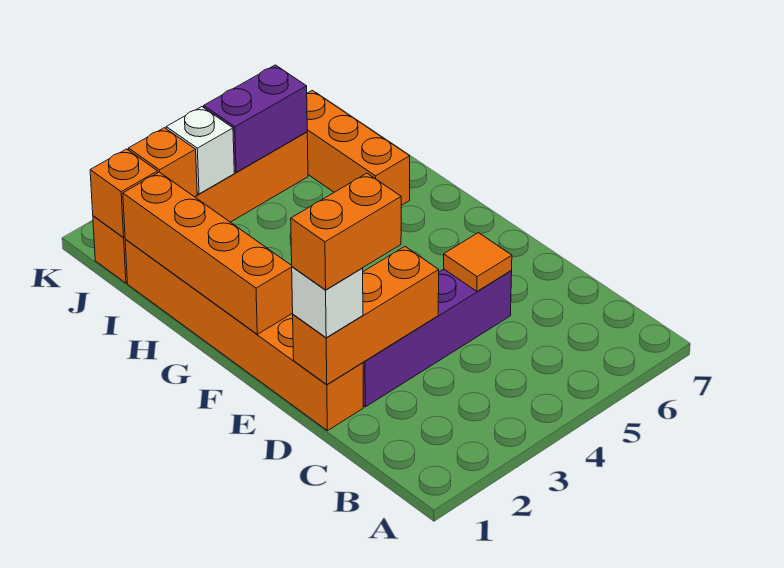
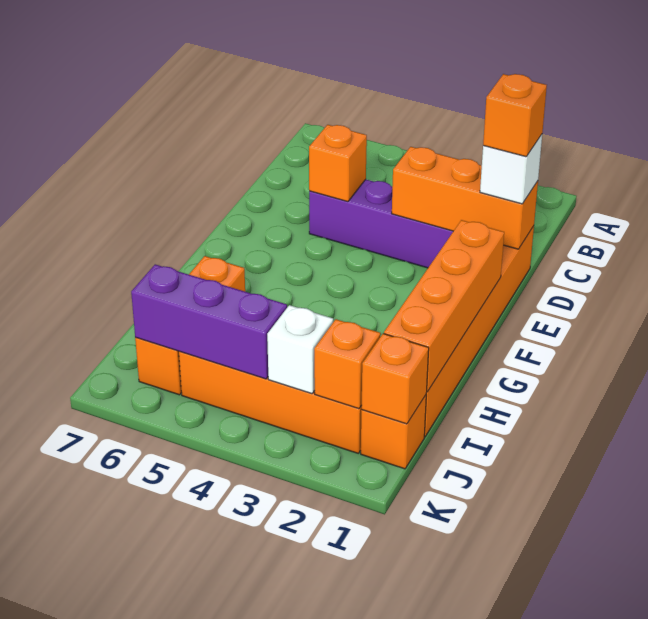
orange 1x2 brick [291,173,401,290] -> orange 1x1 brick [483,74,547,157]
orange 1x1 tile [444,233,512,291] -> orange 1x1 brick [309,125,367,202]
purple 1x2 brick [204,65,307,172] -> purple 1x3 brick [131,264,287,379]

